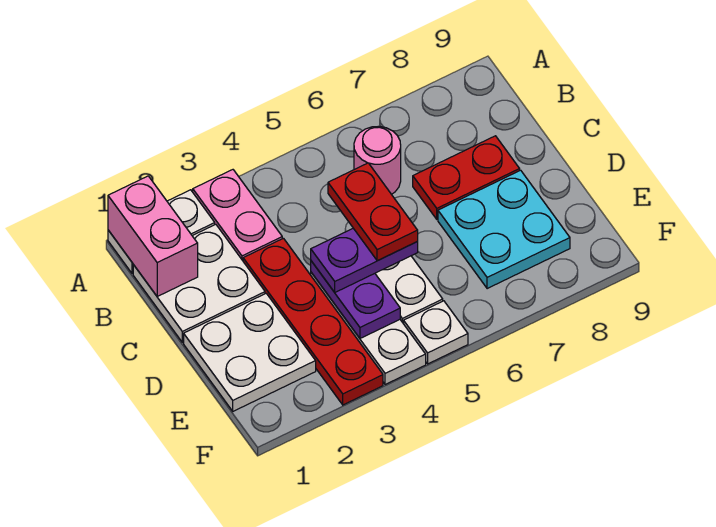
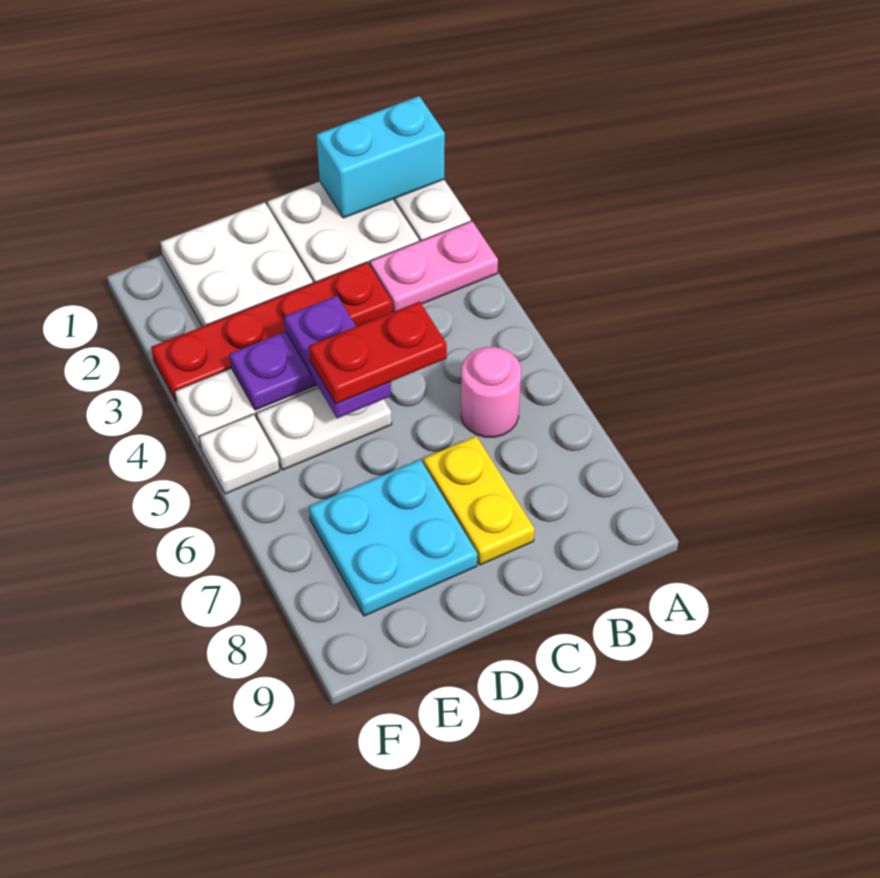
pink 1x2 brick [108,176,198,296] -> cyan 1x2 brick [316,96,445,218]
red 1x2 plate [413,136,520,219] -> yellow 1x2 plate [423,436,535,565]

